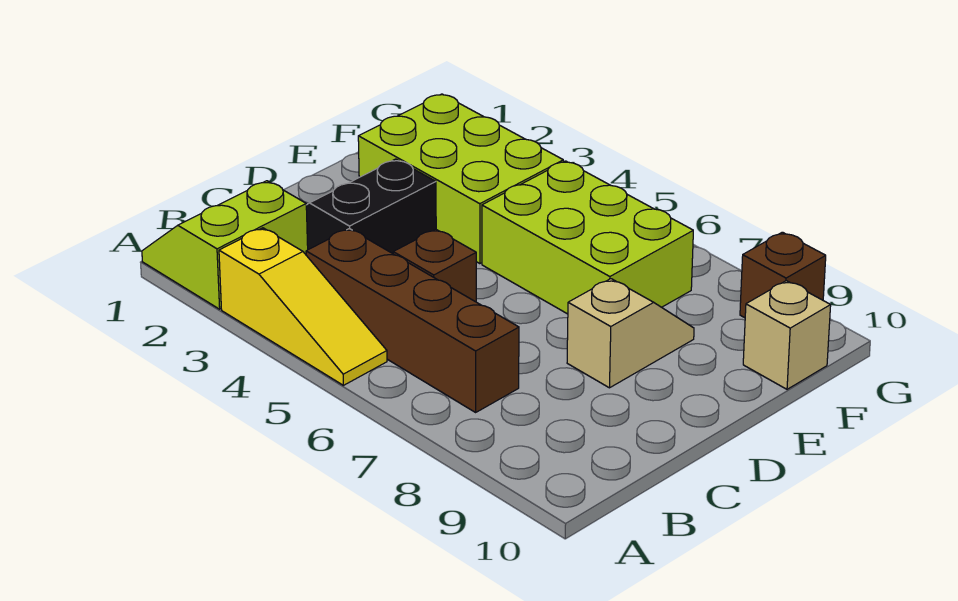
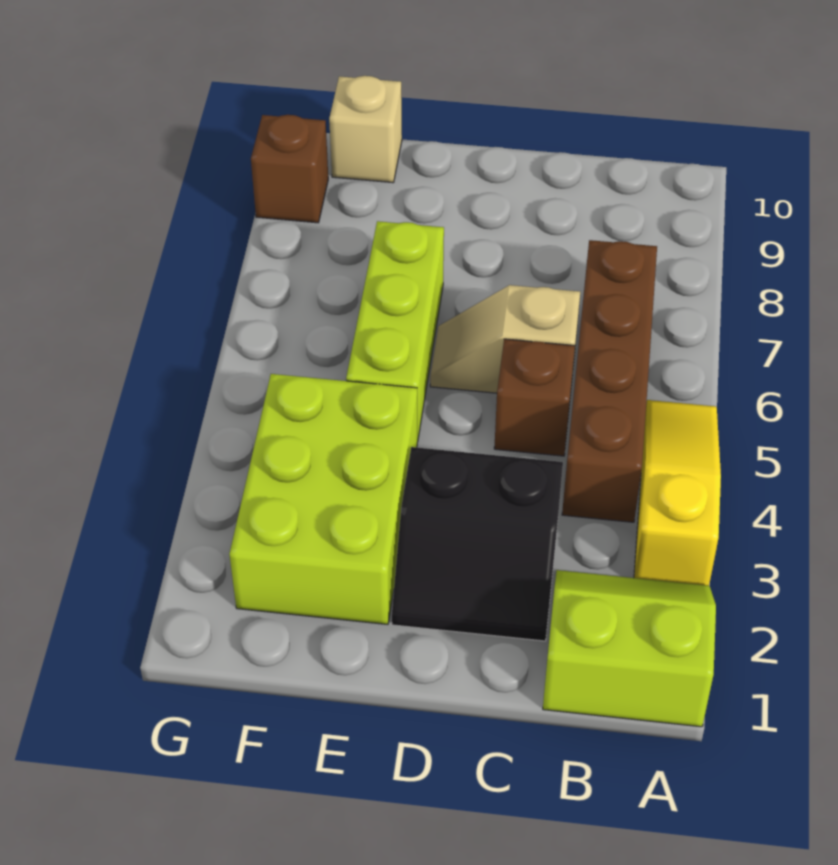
lime 2x2 slope [142,181,308,309] -> lime 2x2 slope turned to [543,570,716,727]
tan 1x2 slope [567,279,694,388] -> tan 1x2 slope moved to [430,285,580,393]
lime 2x3 brick [482,161,693,314] -> lime 1x3 brick [346,221,444,442]

